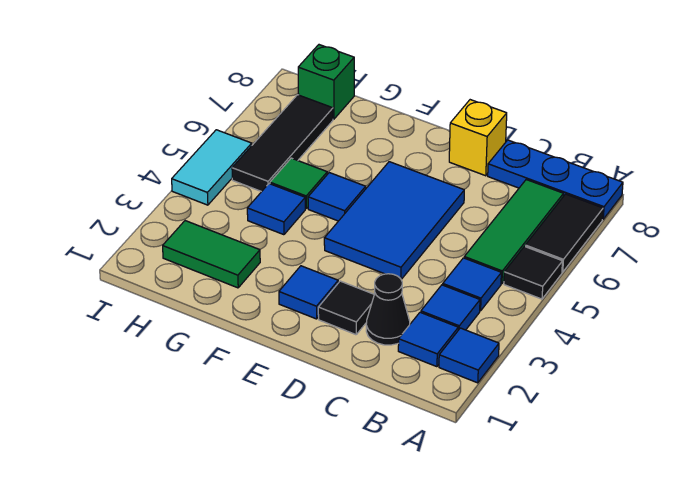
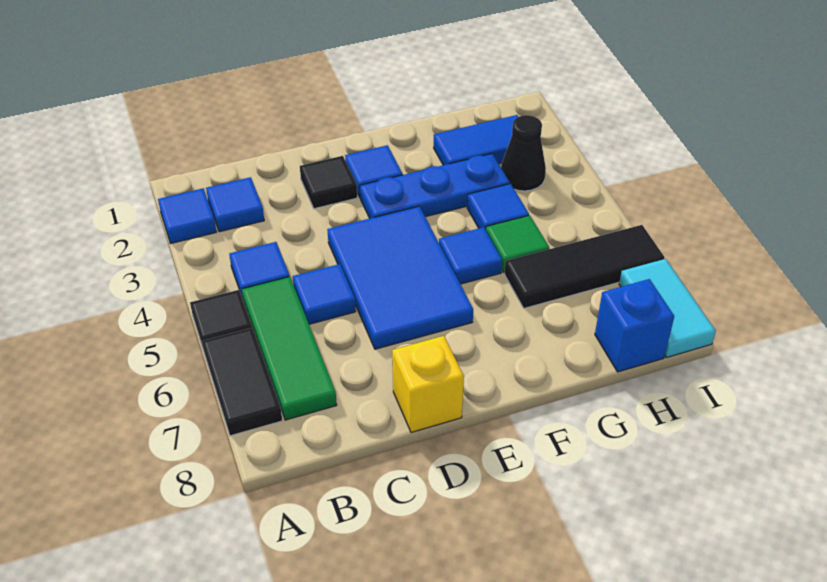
blue 1x3 plate [488,140,623,219] -> blue 1x3 plate moved to [360,154,510,218]
blue 1x1 tile [421,285,480,330] -> blue 1x1 tile moved to [293,264,356,324]
black 1x1 cone [366,274,410,345] -> black 1x1 cone moved to [501,115,546,191]
green 1x2 tile [163,221,260,288] -> blue 1x2 tile [434,115,518,165]
black 1x3 tile [232,95,333,192] -> black 1x3 tile turned to [504,225,665,308]
green 1x1 brick [298,45,354,119] -> blue 1x1 brick [595,279,674,372]
cyan 1x2 tile [172,130,252,205] -> cyan 1x2 tile moved to [619,259,716,358]

